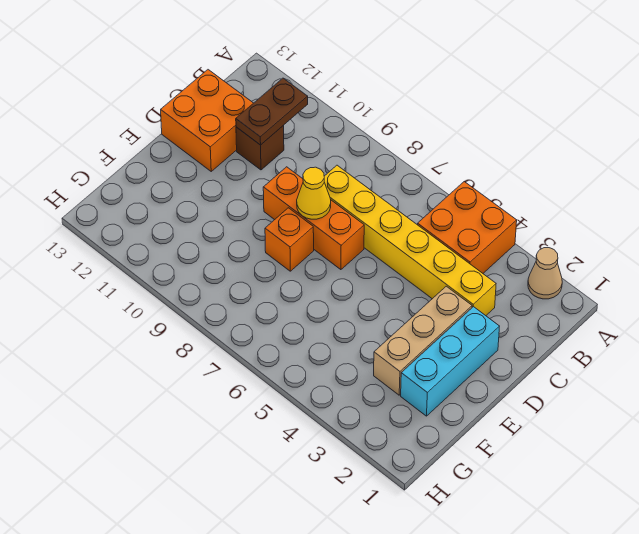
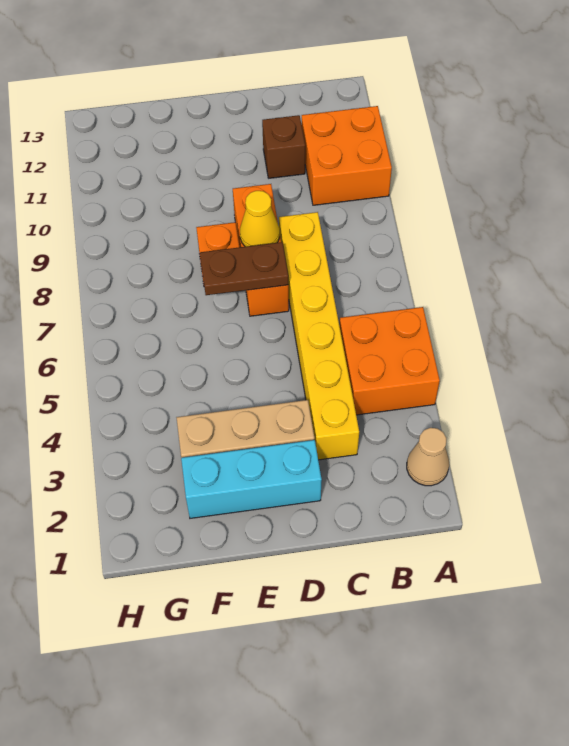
brown 1x2 plate [236,78,308,145] -> brown 1x2 plate moved to [200,242,288,295]
orange 2x2 brick [161,70,253,171] -> orange 2x2 brick moved to [302,106,392,205]

